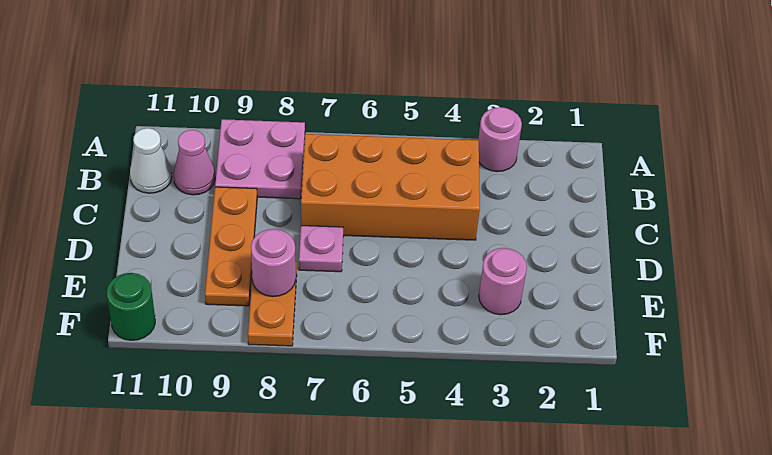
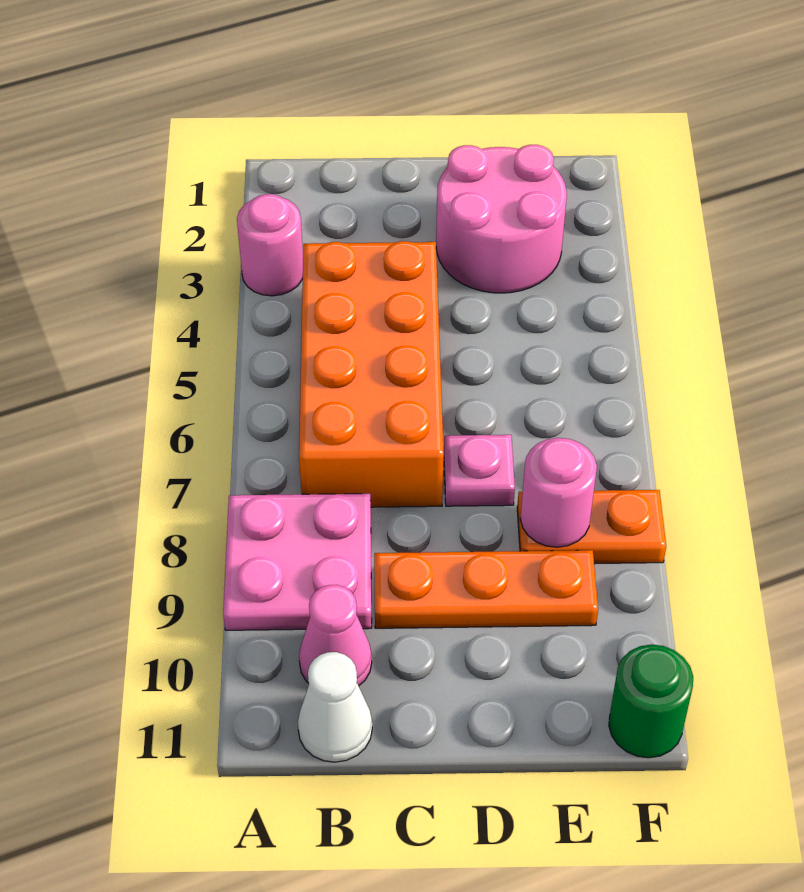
pink 1x1 round brick [479,248,527,315] -> pink 2x2 round brick [436,145,567,293]

